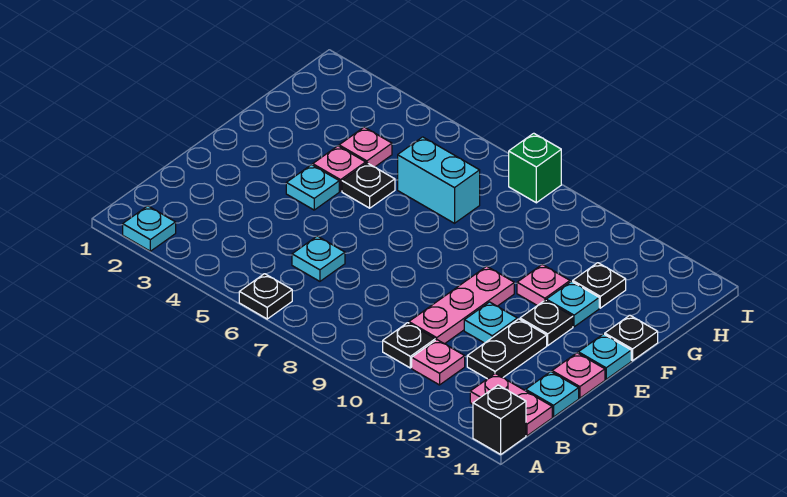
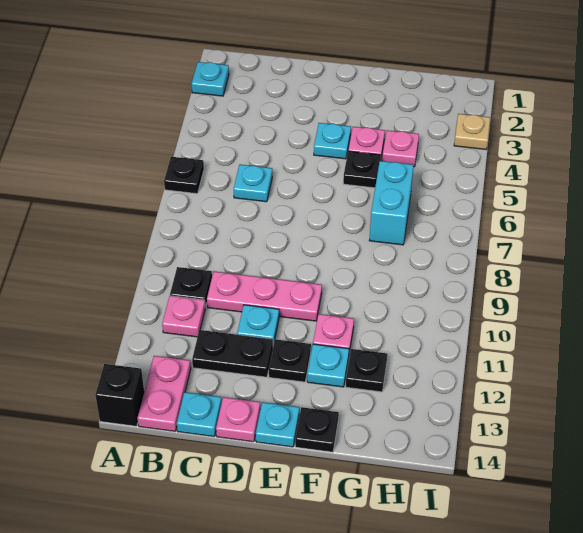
none -> tan 1x1 plate [454,114,490,149]
green 1x1 brick [509,133,561,203] -> none

